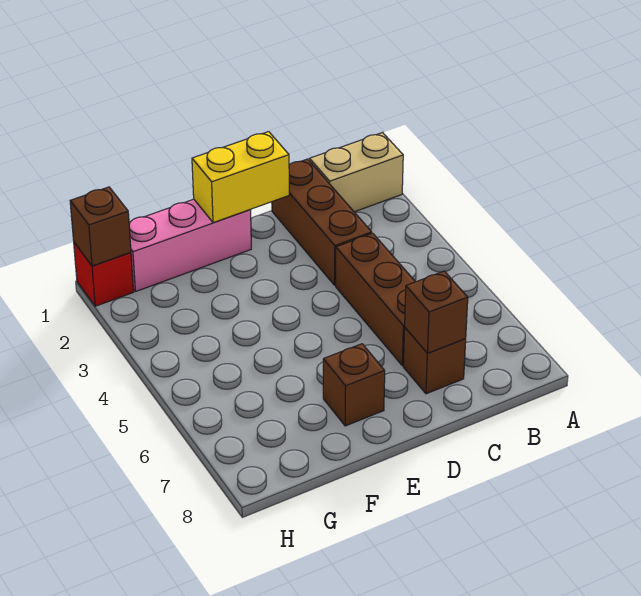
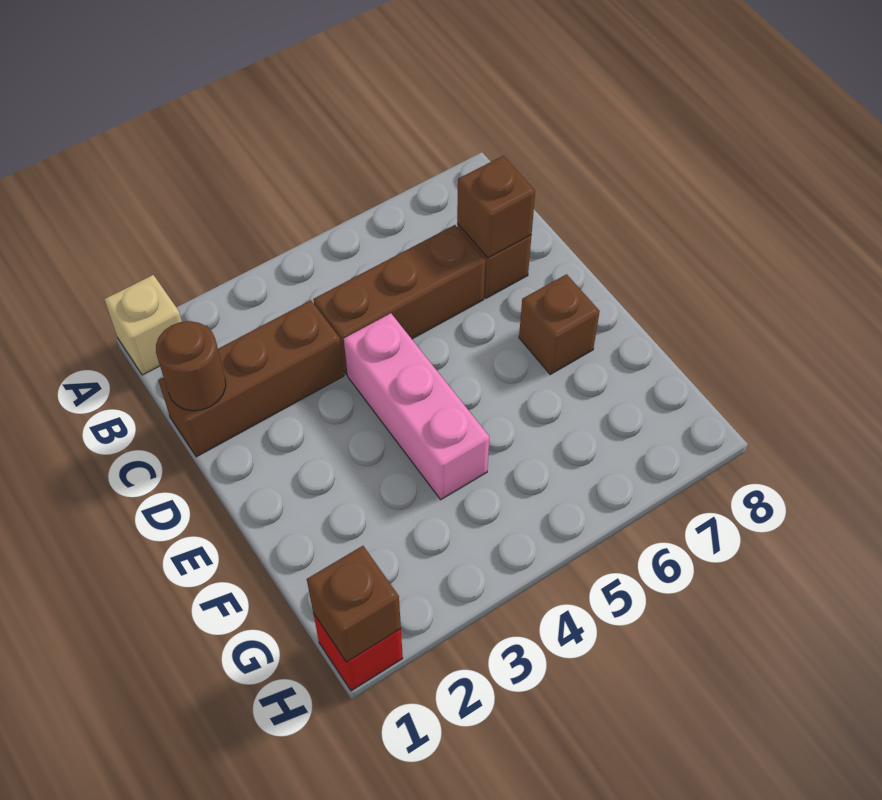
tan 1x2 brick [309,133,403,212] -> tan 1x1 brick [104,275,182,375]
none -> brown 1x1 round brick [156,321,226,411]
yellow 1x2 brick [192,132,289,223] -> none
pink 1x3 brick [129,199,251,292] -> pink 1x3 brick moved to [344,313,489,499]

